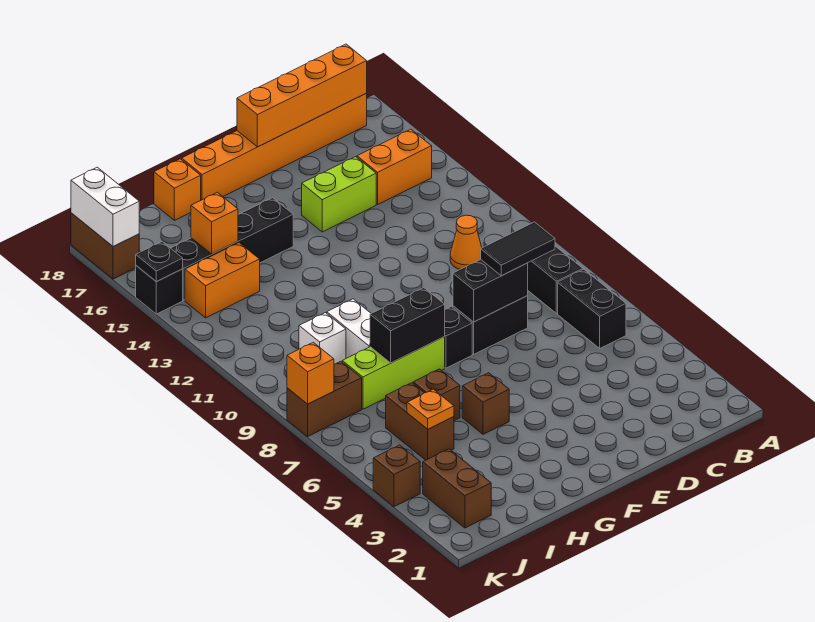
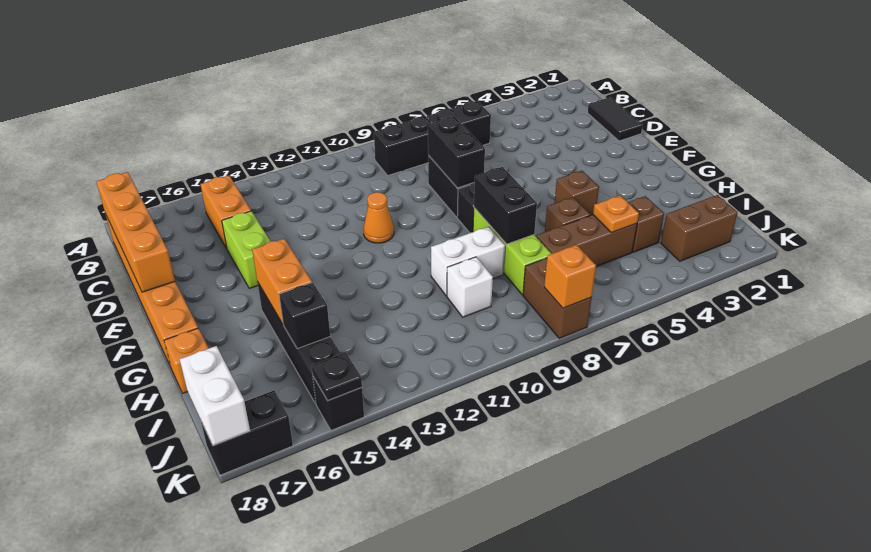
black 1x2 tile [481,222,555,276] -> black 1x2 tile moved to [588,97,643,141]
orange 1x1 cone [450,215,482,269] -> orange 1x1 cone moved to [364,192,394,243]
brown 1x2 brick [386,383,454,460] -> brown 1x3 brick [536,215,637,266]
orange 1x2 brick [185,243,260,318] -> orange 1x2 brick moved to [252,239,312,324]
orange 1x1 brick [191,192,238,254] -> black 1x1 brick [279,282,330,349]
brown 1x1 brick [373,445,420,507] -> brown 1x1 brick moved to [628,196,664,252]
brown 1x2 brick [71,213,139,279] -> black 1x2 brick [201,391,293,475]
white 1x2 brick [71,167,139,247] -> white 1x2 brick turned to [180,346,250,446]

